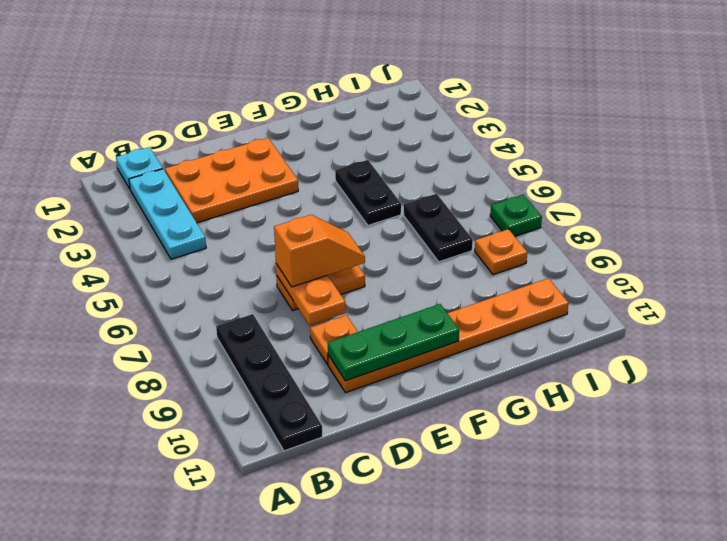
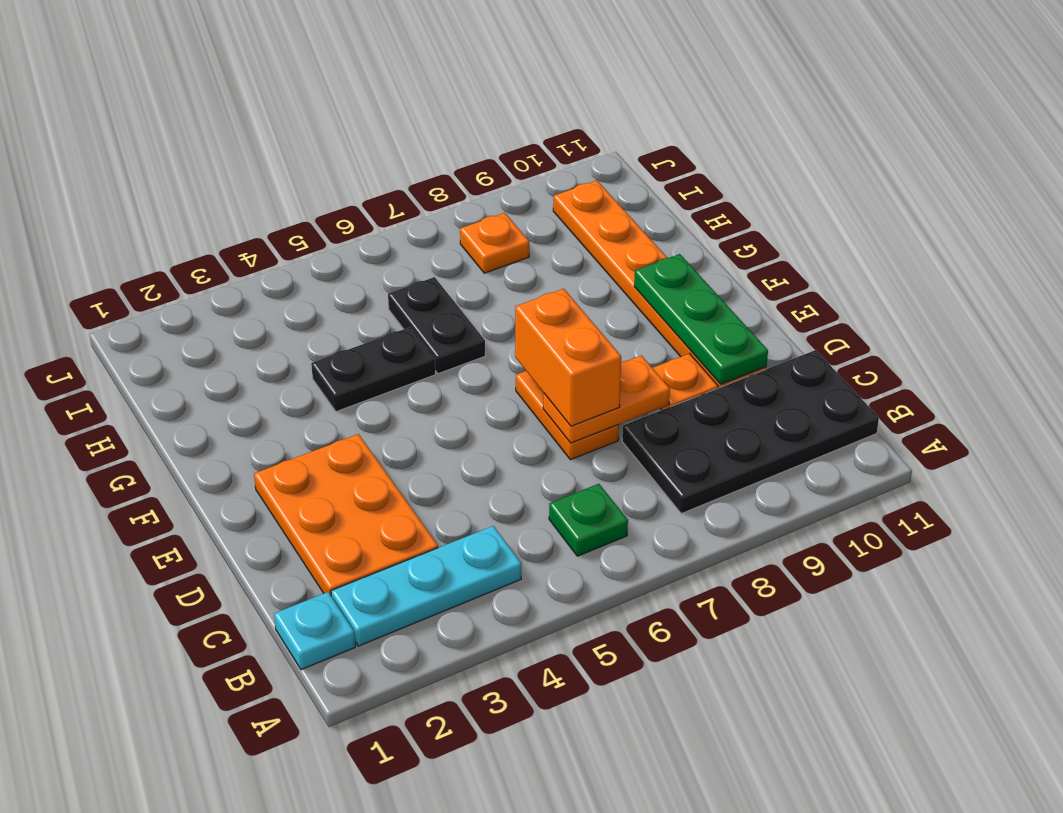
black 1x4 plate [216,314,322,451] -> black 2x4 plate [622,350,879,514]
orange 1x2 slope [274,215,365,287] -> orange 1x2 brick [515,289,621,426]
black 1x2 plate [404,194,473,262] -> black 1x2 plate turned to [388,277,485,374]
green 1x1 plate [490,194,542,236] -> green 1x1 plate moved to [549,484,628,556]

